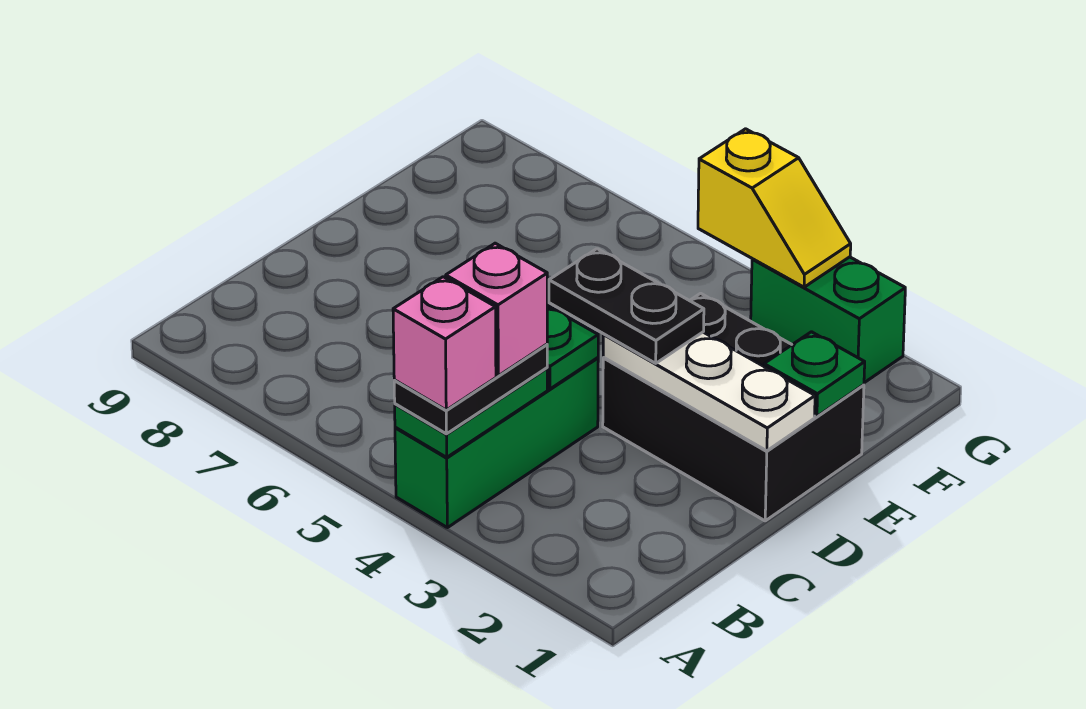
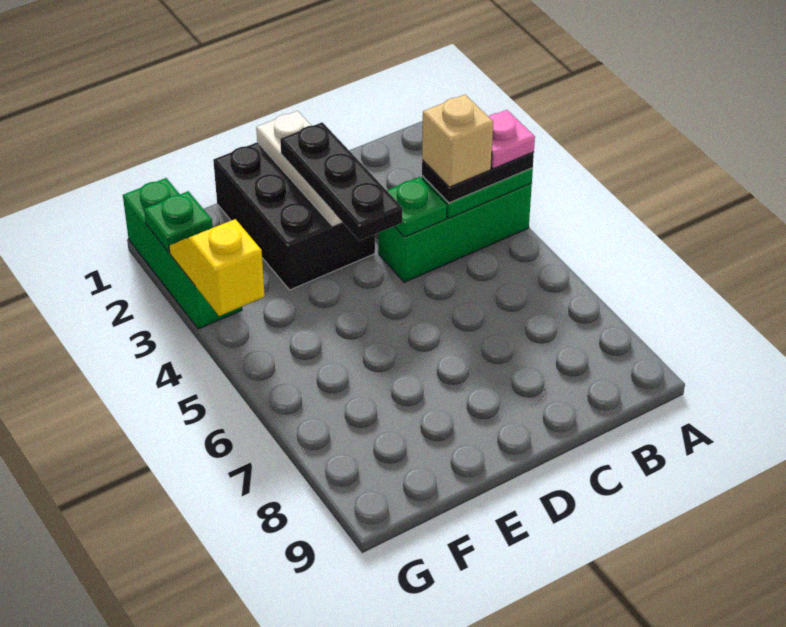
pink 1x1 brick [393,277,496,410] -> pink 1x1 plate [489,110,535,169]
pink 1x1 brick [446,243,547,376] -> tan 1x1 brick [422,95,493,187]
black 1x2 plate [549,249,704,363] -> black 1x3 plate [280,122,402,241]
green 1x1 plate [764,332,865,416] -> green 1x1 plate moved to [144,191,213,252]
green 1x2 brick [751,257,905,383] -> green 1x3 brick [123,178,242,329]

